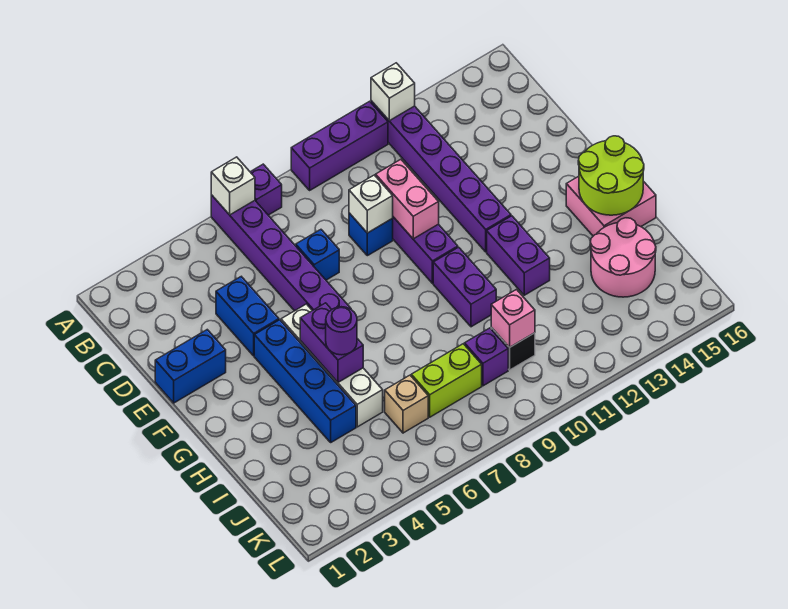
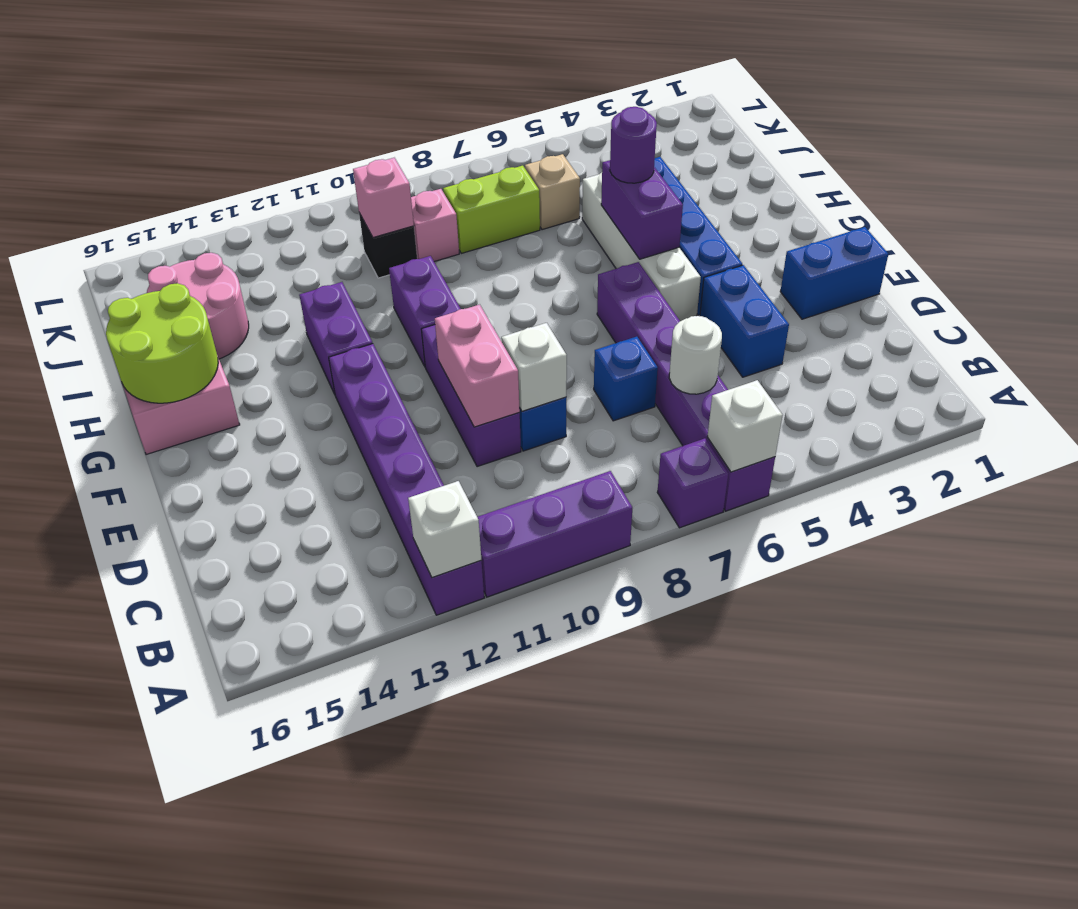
none -> white 1x1 round brick [669,316,722,394]
purple 1x1 brick [465,328,508,386] -> pink 1x1 brick [411,189,459,262]

